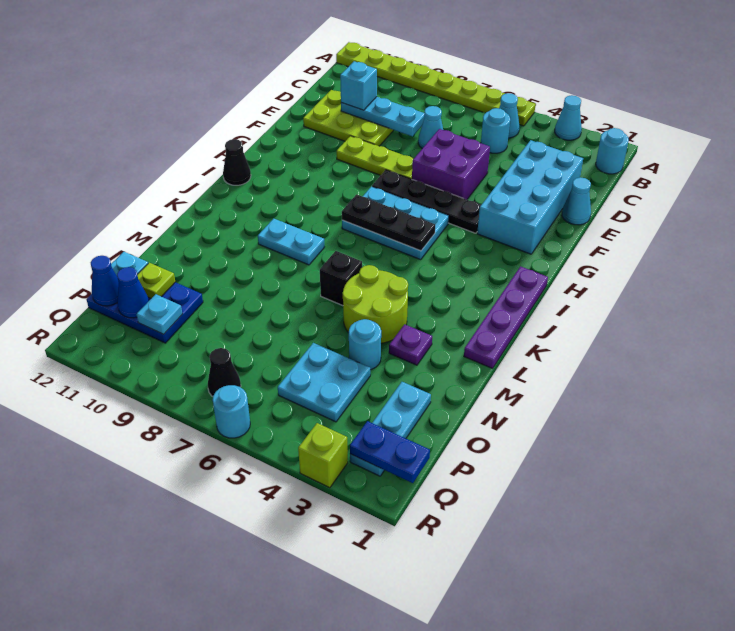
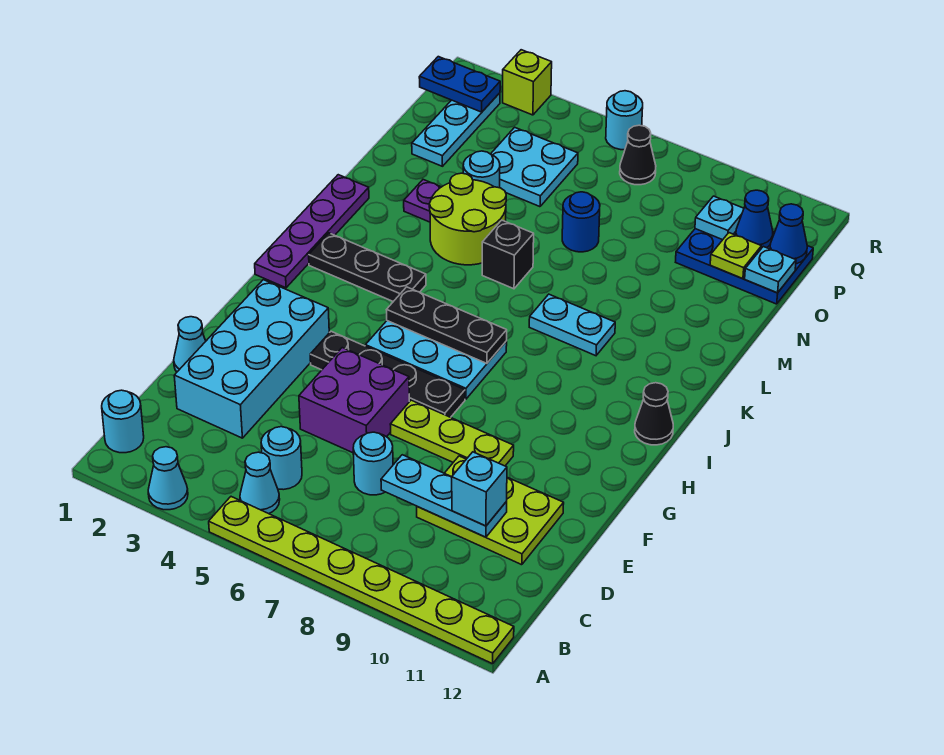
cyan 1x1 cone [418,106,443,148] -> cyan 1x1 round brick [353,432,393,495]
none -> black 1x3 plate [309,233,426,302]
none -> blue 1x1 round brick [562,192,600,252]

